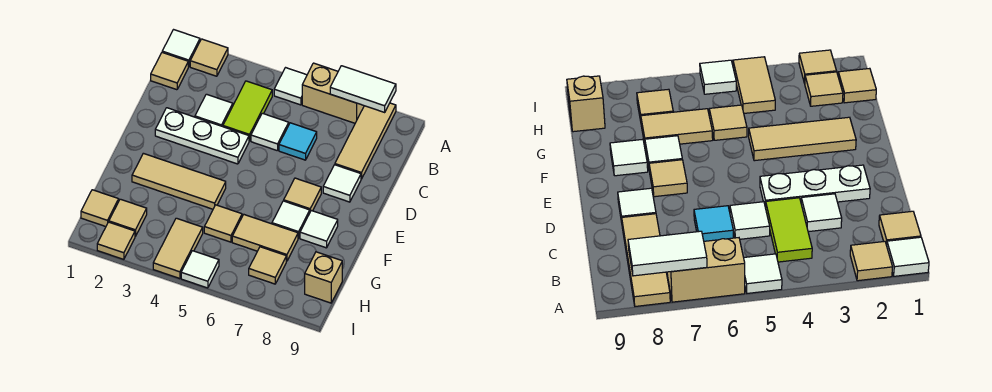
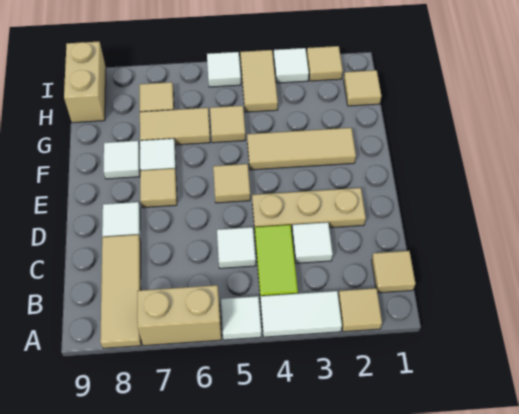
white 1x1 tile [162,30,200,67] -> white 1x1 tile moved to [274,48,309,83]
white 1x2 tile [330,66,396,112] -> white 1x2 tile moved to [260,291,342,337]
cyan 1x1 tile [279,123,317,160] -> none
white 1x3 plate [155,108,249,164] -> tan 1x3 plate [252,188,366,230]
tan 1x1 tile [109,199,147,236] -> tan 1x1 tile moved to [213,164,250,203]
tan 1x1 brick [305,252,342,303] -> tan 1x2 brick [64,42,106,123]

